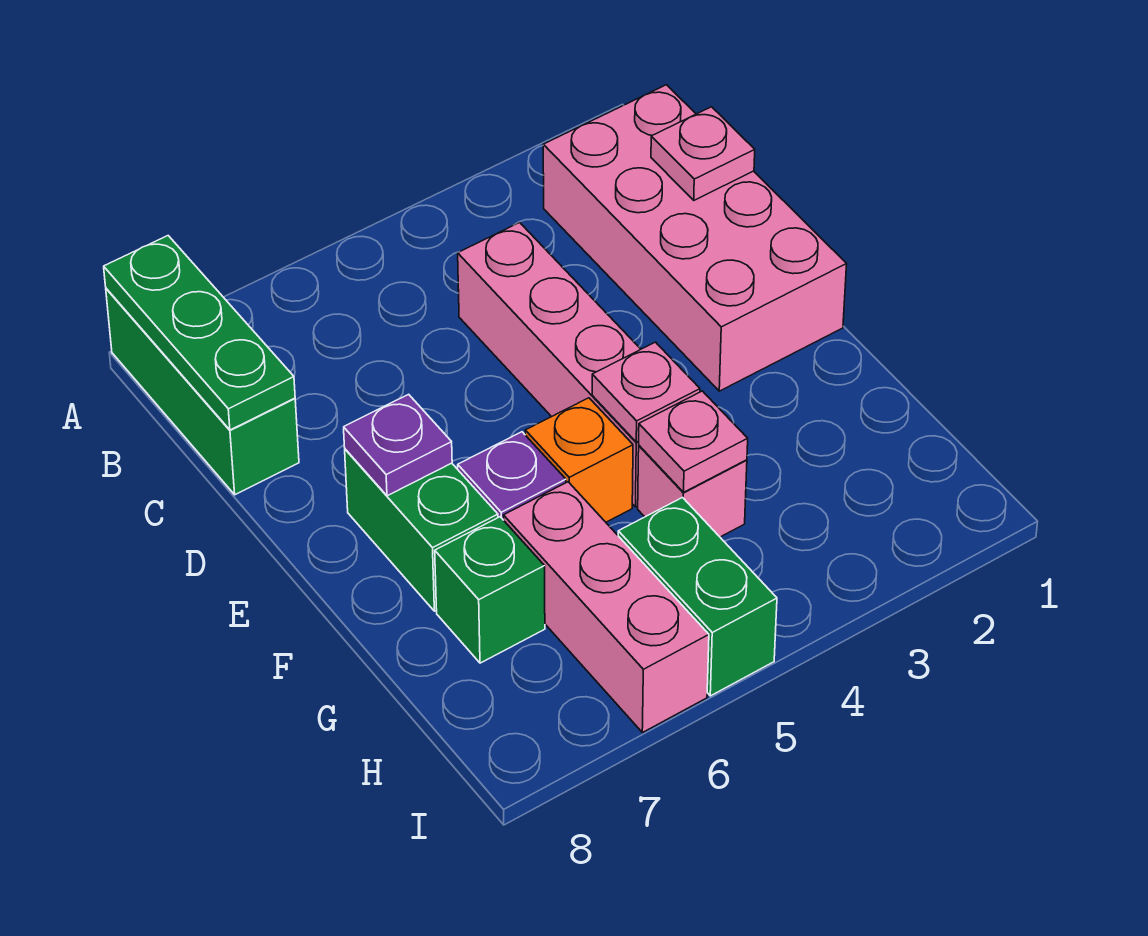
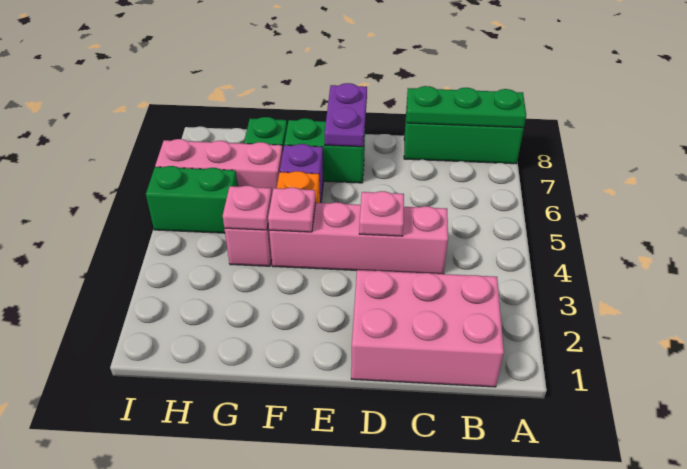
pink 2x4 brick [543,85,847,391] -> pink 2x3 brick [351,270,504,387]
pink 1x1 plate [651,107,755,200] -> pink 1x1 plate moved to [359,191,404,236]
purple 1x1 plate [344,394,452,496] -> purple 1x2 plate [325,83,367,147]

